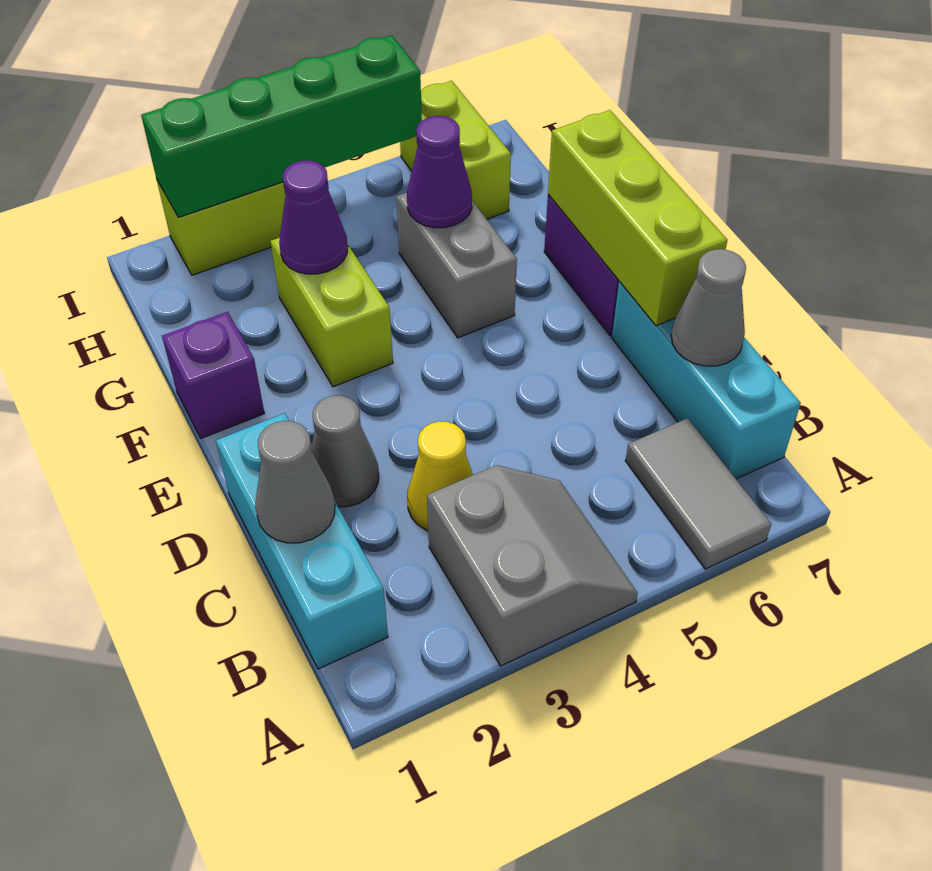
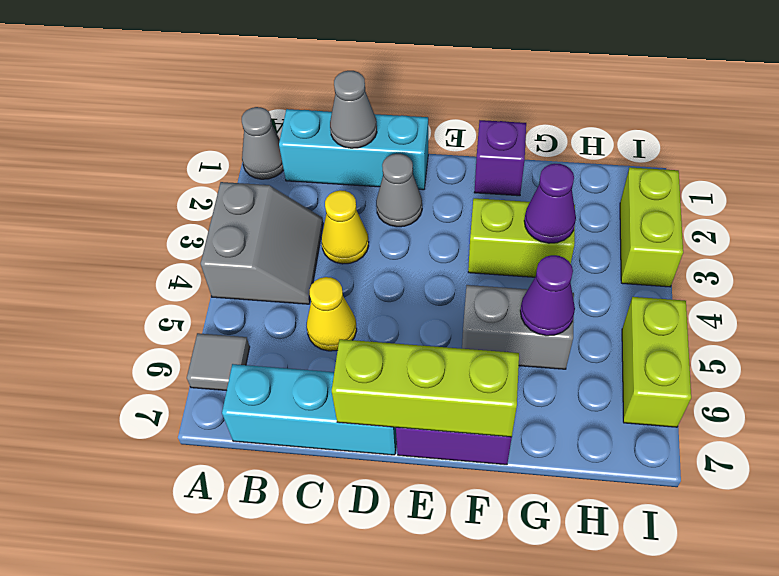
grey 2x2 slope [427,465,638,666] -> grey 2x2 slope turned to [201,182,323,304]
grey 1x2 tile [626,418,771,569] -> grey 1x1 tile [187,333,250,391]
none -> yellow 1x1 cone [307,277,357,351]
grey 1x1 cone [671,249,746,366] -> grey 1x1 cone moved to [242,107,284,179]
lime 1x2 brick [400,81,511,219] -> lime 1x2 brick turned to [622,297,691,427]
green 1x4 brick [141,35,422,217] -> none

